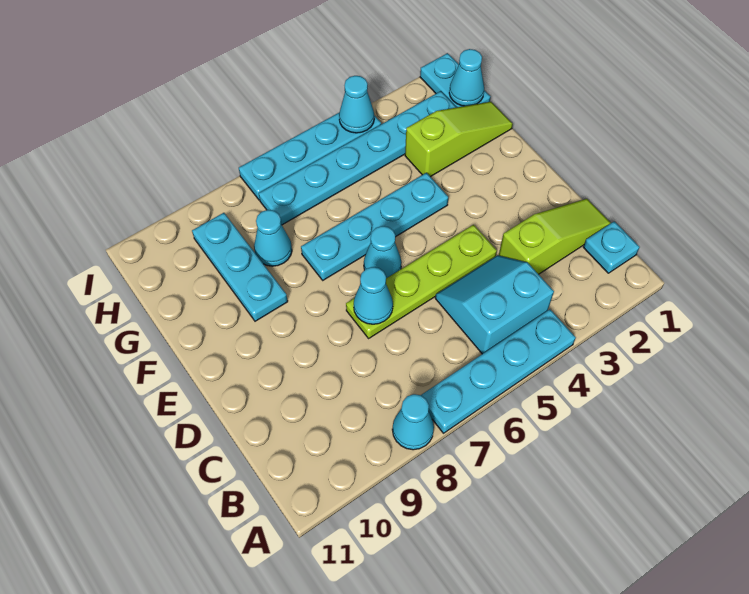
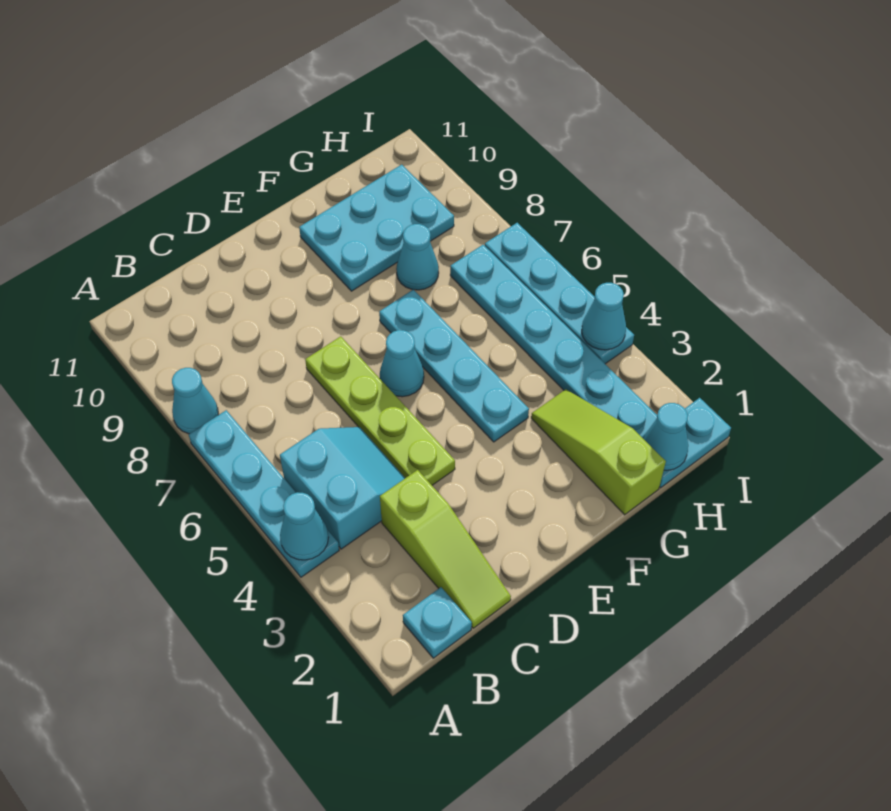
cyan 1x1 cone [354,267,393,324] -> cyan 1x1 cone moved to [280,492,328,560]
cyan 1x3 plate [192,213,288,321] -> cyan 2x3 plate [299,165,454,291]
lime 1x3 slope [405,102,513,177] -> lime 1x3 slope turned to [531,389,666,515]

